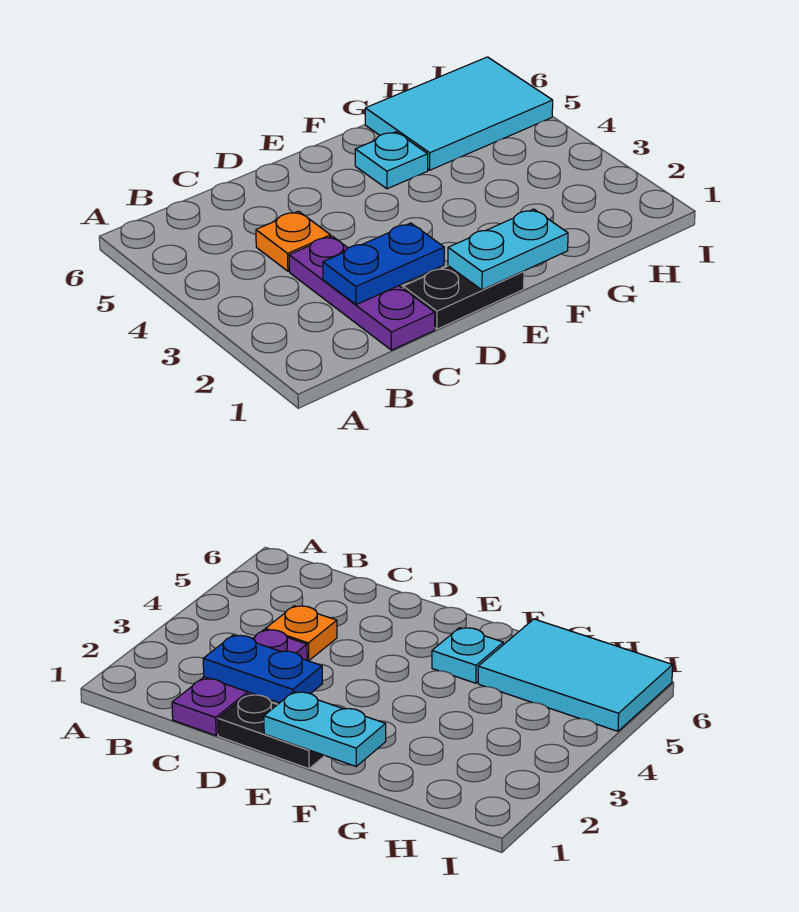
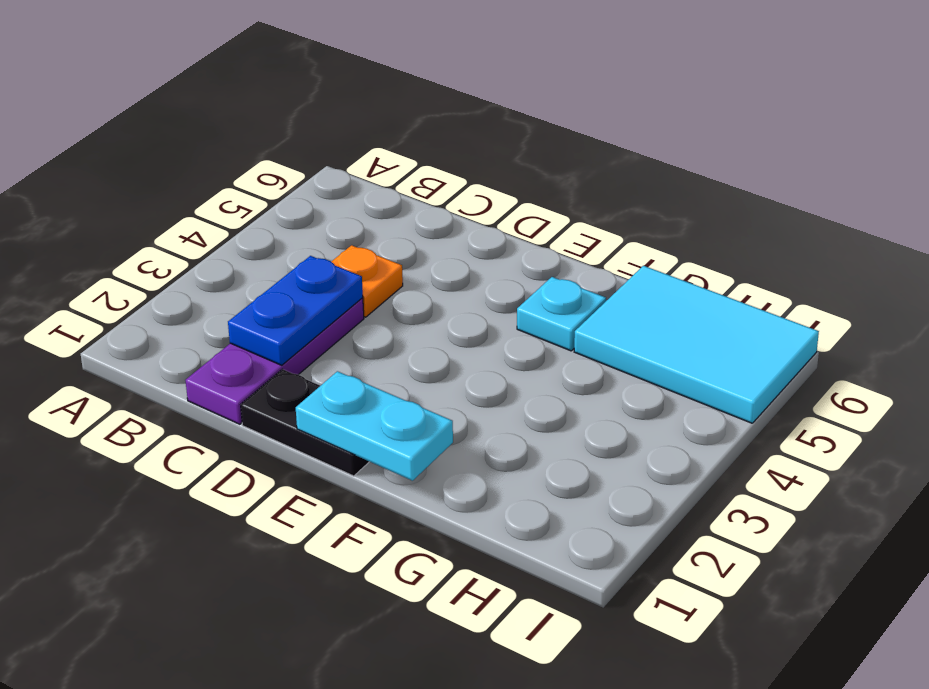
blue 1x2 plate [323,223,444,305] -> blue 1x2 plate turned to [228,256,363,365]

